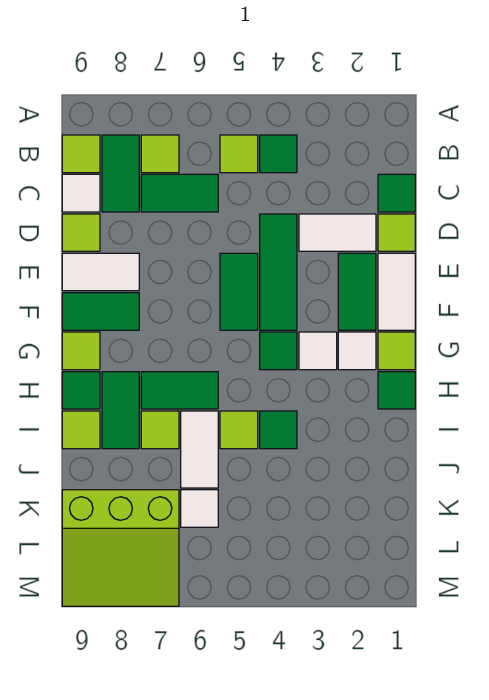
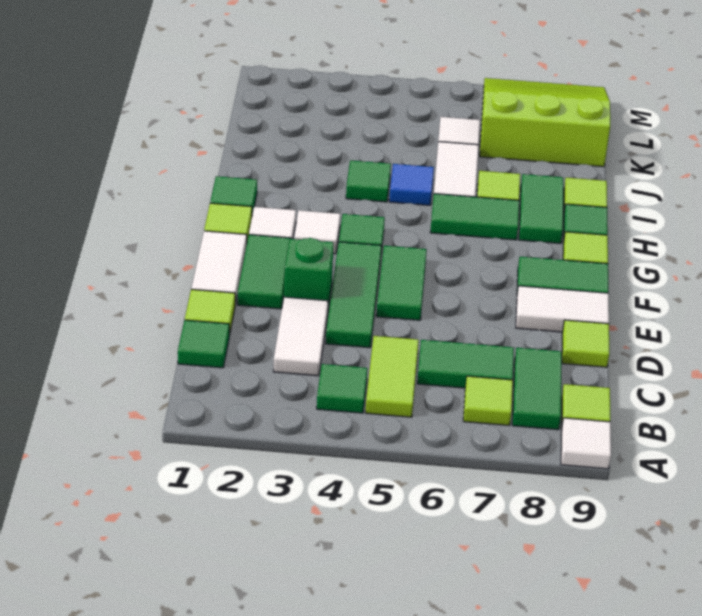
lime 1x1 tile [220,135,258,173] -> lime 1x2 tile [365,336,419,417]
white 1x1 tile [62,174,100,212] -> white 1x1 tile moved to [561,418,611,469]
white 1x2 tile [299,214,376,251] -> white 1x2 tile turned to [273,297,328,376]
none -> green 1x1 brick [284,238,333,308]
lime 1x1 tile [220,411,258,449] -> blue 1x1 tile [389,164,434,205]

